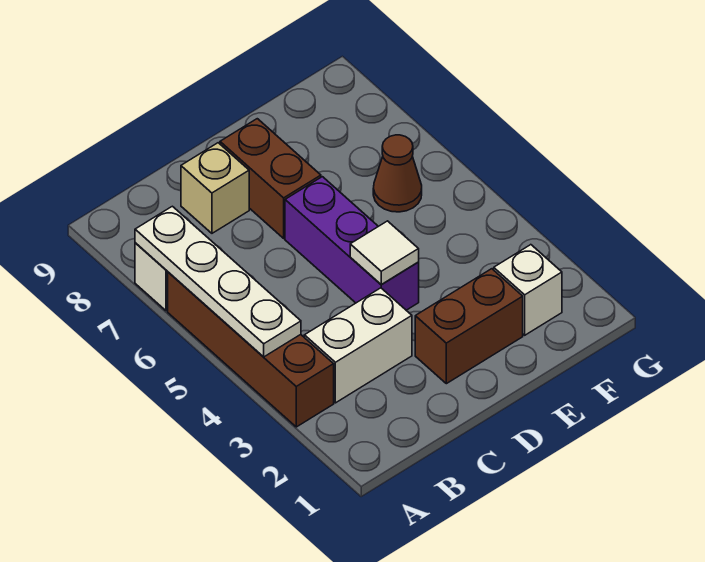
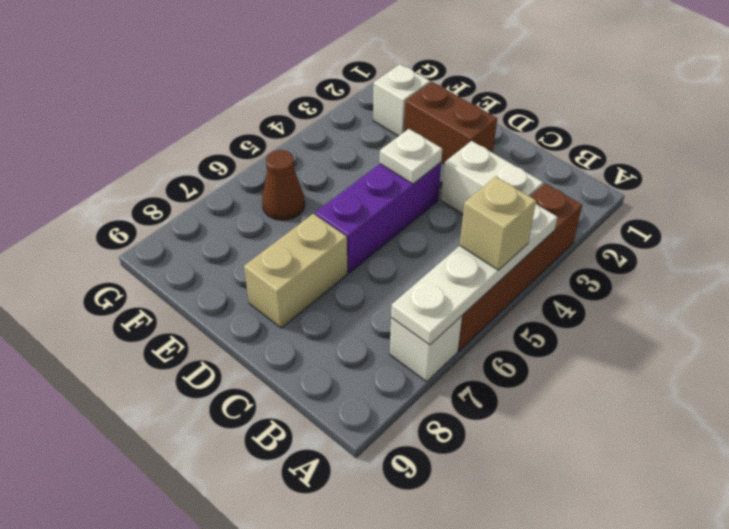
tan 1x1 brick [181,143,249,233] -> tan 1x1 brick moved to [460,177,536,270]
white 1x1 tile [350,221,419,285] -> white 1x1 plate [380,129,442,184]
brown 1x2 brick [220,119,321,238] -> tan 1x2 brick [244,214,348,328]

